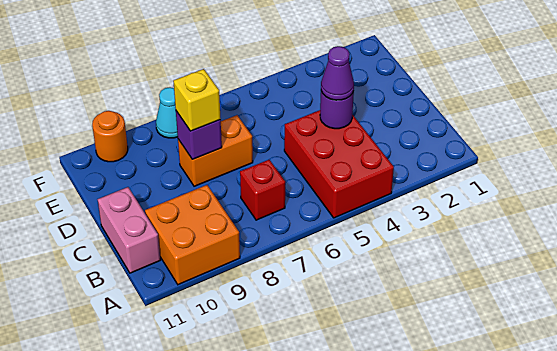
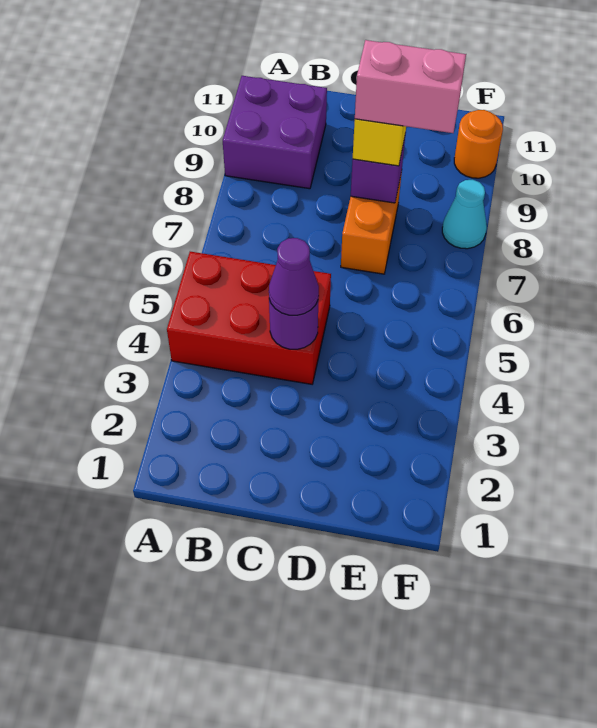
orange 2x2 brick [145,185,240,285] -> purple 2x2 brick [223,76,327,189]
red 1x1 brick [240,160,285,220] -> none
pink 1x2 brick [98,187,161,273] -> pink 1x2 brick moved to [355,40,466,133]

